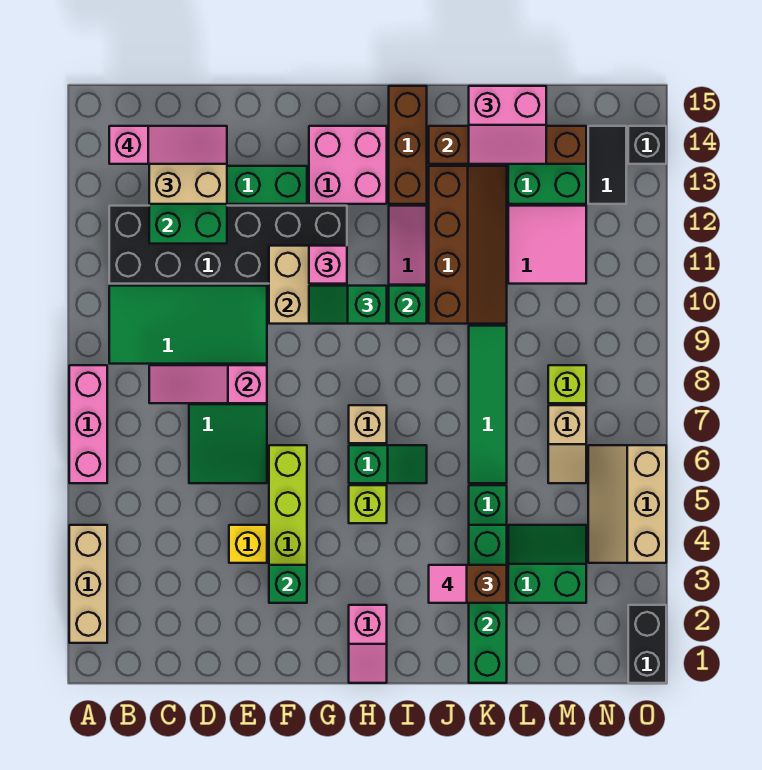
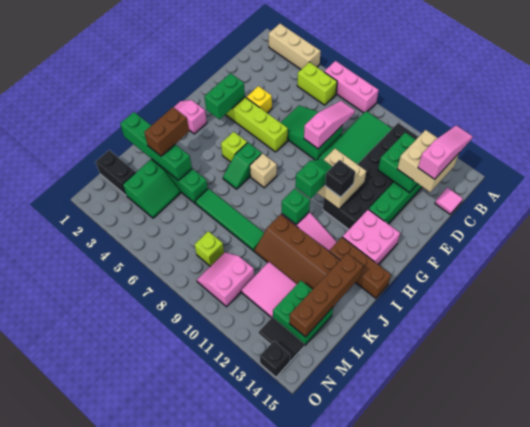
none -> lime 1x2 brick [297,62,337,105]
pink 1x3 slope [109,126,227,164] -> pink 1x3 slope turned to [418,126,473,179]
green 1x1 brick [269,565,307,603] -> green 1x2 brick [204,73,245,119]
pink 1x1 brick [309,246,347,284] -> black 1x1 brick [325,160,355,197]
pink 1x1 tile [429,565,467,603] -> pink 1x1 tile moved to [435,188,463,214]
pink 2x2 slope [469,86,546,164] -> pink 2x2 slope moved to [197,252,254,307]
tan 1x2 slope [548,405,586,483] -> none
tan 2x3 slope [588,445,666,563] -> none
black 1x2 brick [628,605,666,683] -> black 1x2 brick moved to [96,150,136,195]

